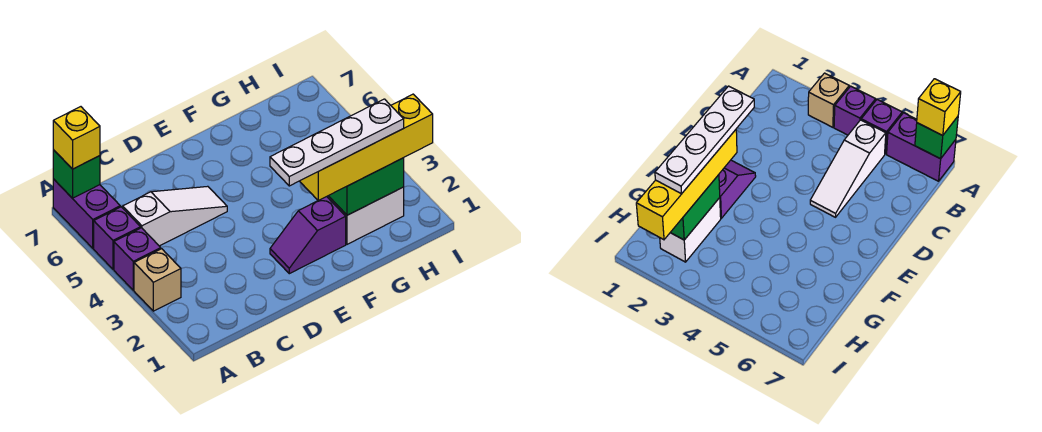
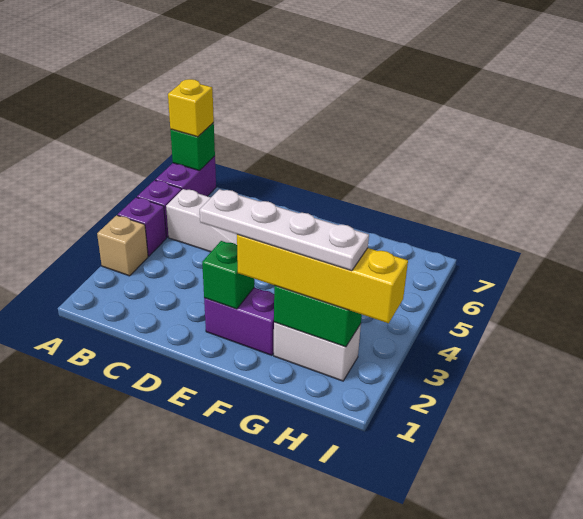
purple 1x2 slope [270,197,346,274] -> purple 1x2 brick [204,288,274,355]
none -> green 1x1 brick [202,241,254,309]

